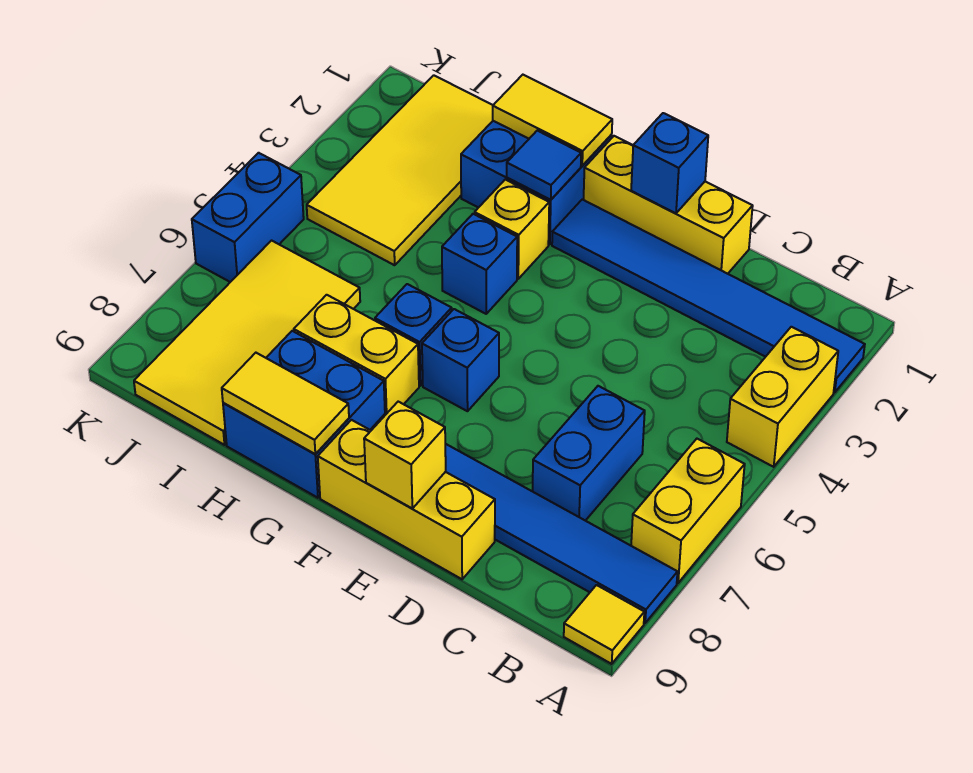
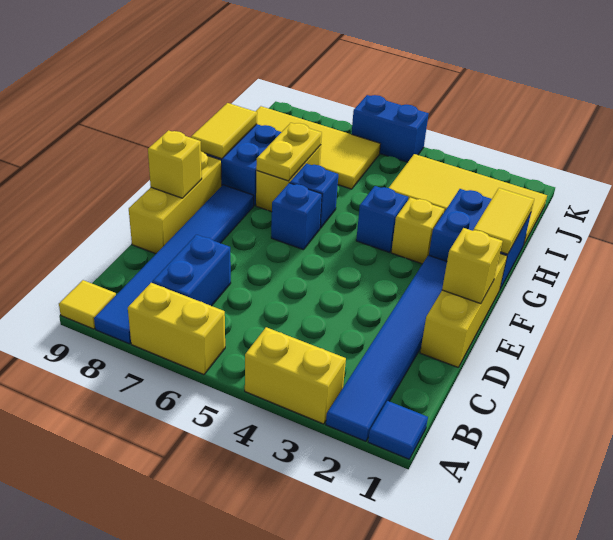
blue 1x2 brick [533,386,645,521] -> blue 1x2 brick turned to [152,235,231,306]
blue 1x1 brick [631,113,708,213] -> yellow 1x1 brick [442,228,503,304]
blue 1x1 tile [507,131,581,200] -> blue 1x1 tile moved to [368,401,428,459]
none -> yellow 1x2 plate [256,123,322,181]

